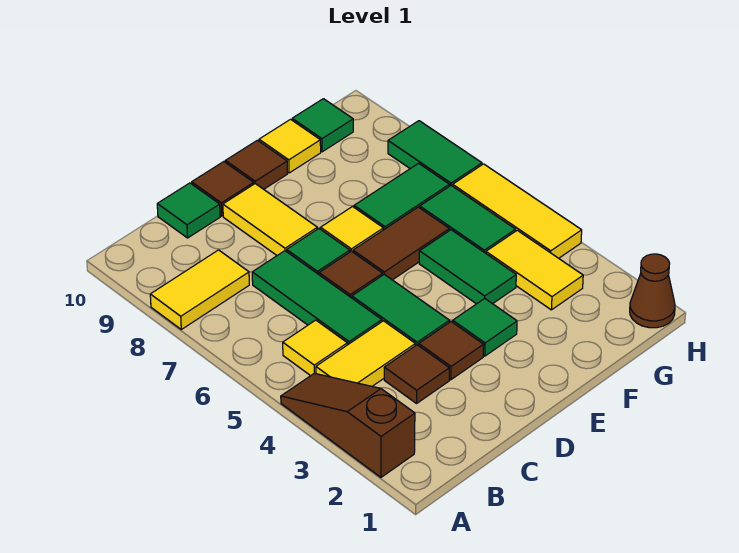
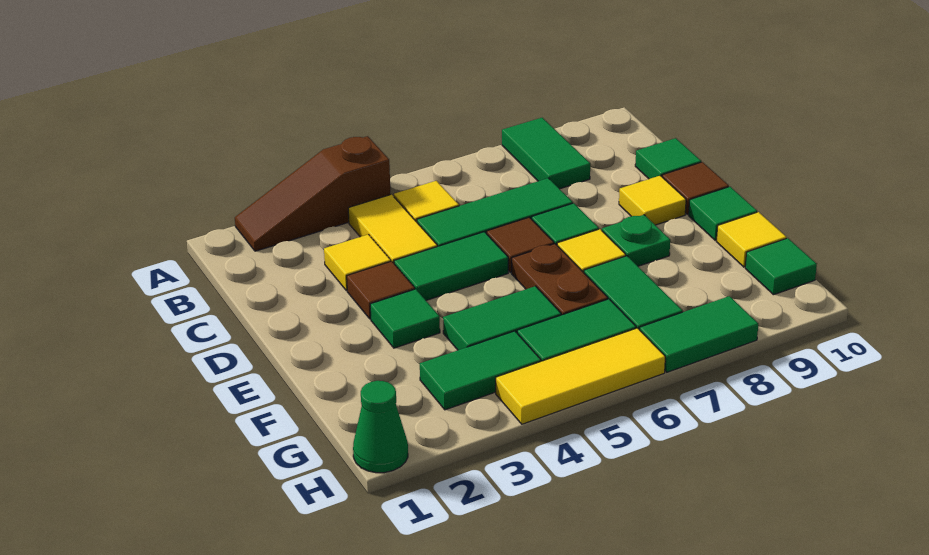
brown 1x3 slope [281,373,415,477] -> brown 1x3 slope turned to [235,136,391,251]
yellow 1x2 tile [150,250,249,329] -> green 1x2 tile [502,118,590,189]
brown 1x1 tile [384,345,449,403] -> yellow 1x1 tile [324,234,391,291]
yellow 1x2 tile [223,184,317,255] -> yellow 1x1 tile [619,176,686,225]
brown 1x2 tile [353,207,450,280] -> brown 1x2 plate [512,244,608,315]
none -> green 1x1 plate [602,215,670,266]
brown 1x1 tile [226,140,287,189] -> green 1x1 tile [689,187,757,240]
yellow 1x2 tile [486,230,583,310] -> green 1x2 tile [420,331,541,410]
brown 1x1 cone [630,254,675,328] -> green 1x1 cone [353,381,408,473]

